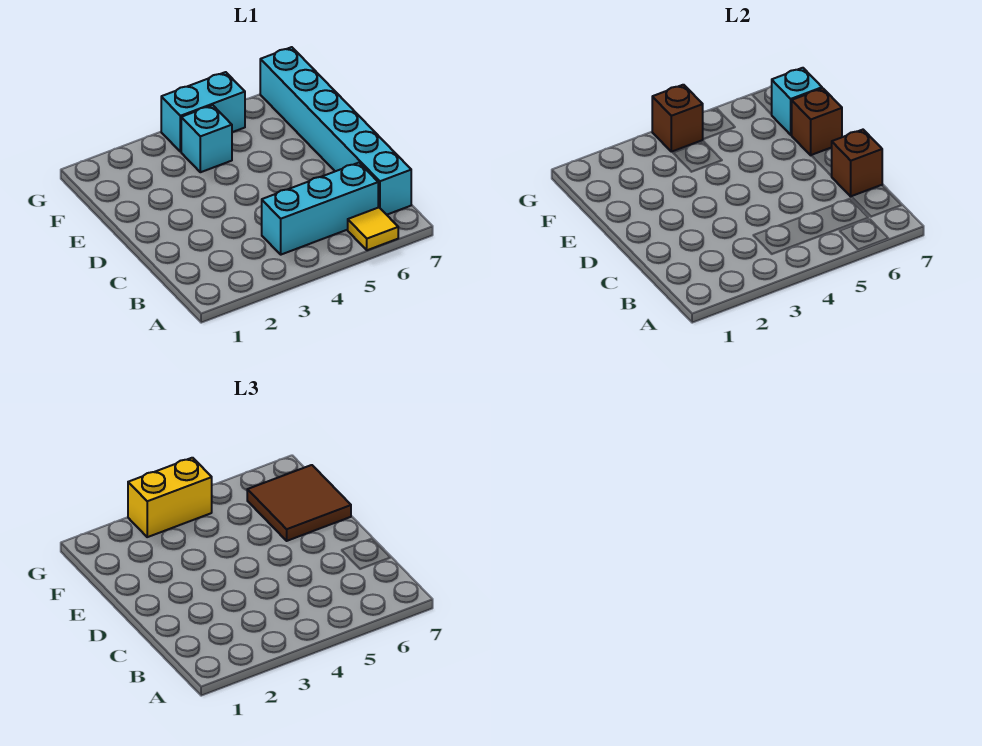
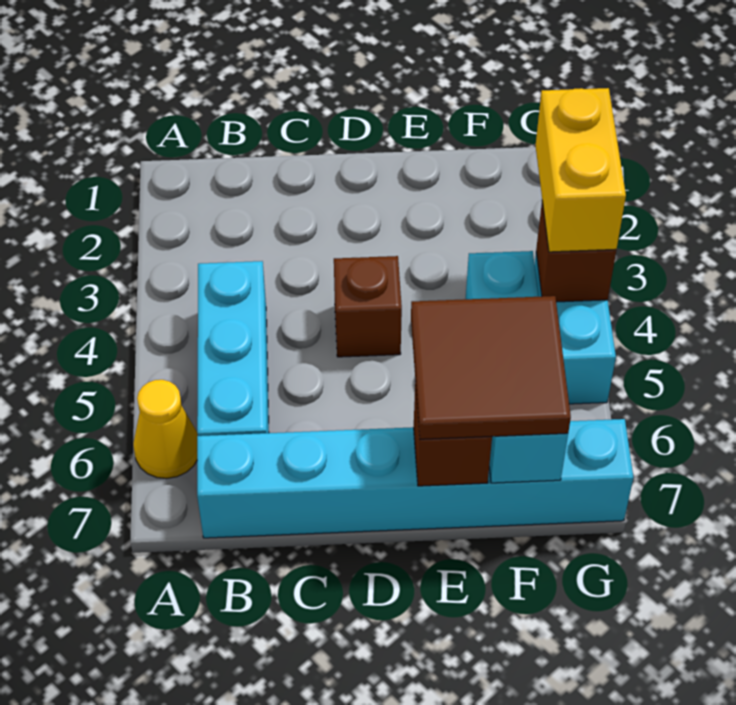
yellow 1x1 tile [348,207,398,250] -> yellow 1x1 cone [133,380,198,478]
brown 1x1 brick [832,130,882,196] -> brown 1x1 brick moved to [334,256,402,357]

